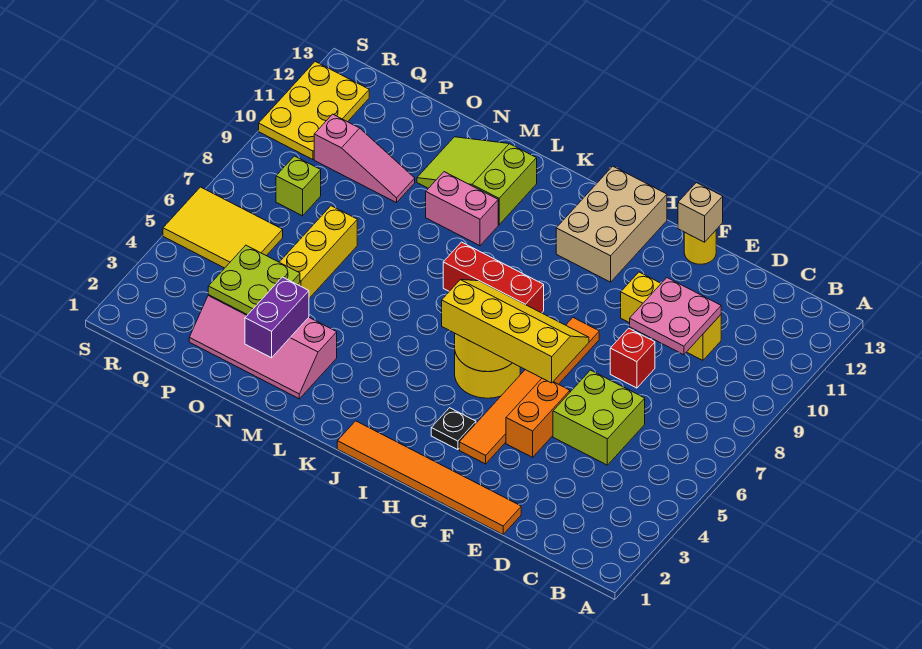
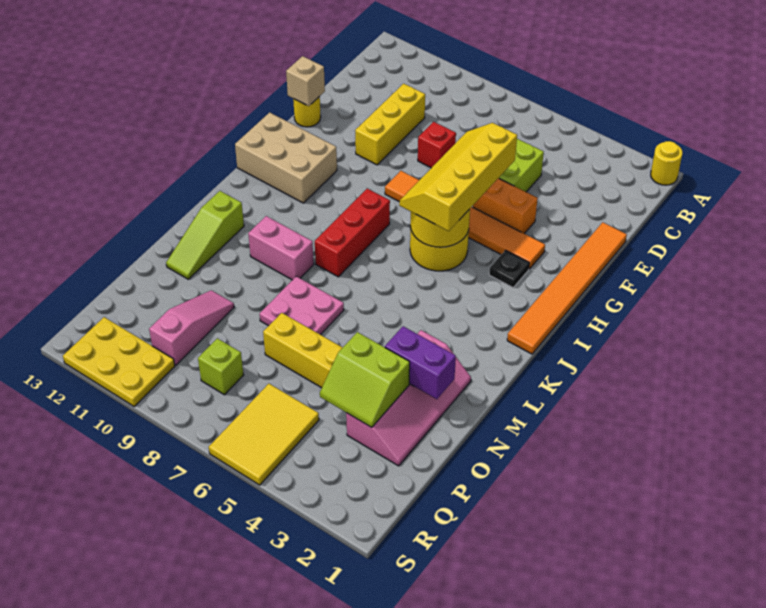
none -> yellow 1x1 round brick [651,141,682,185]
pink 2x2 plate [630,278,721,355] -> pink 2x2 plate moved to [260,276,344,335]
pink 1x2 brick [426,172,498,246] -> pink 1x2 brick turned to [248,216,314,280]
lime 2x3 slope [417,137,537,225] -> lime 1x3 slope [166,191,244,279]
lime 2x2 plate [208,245,300,315] -> lime 2x2 slope [320,332,410,427]

